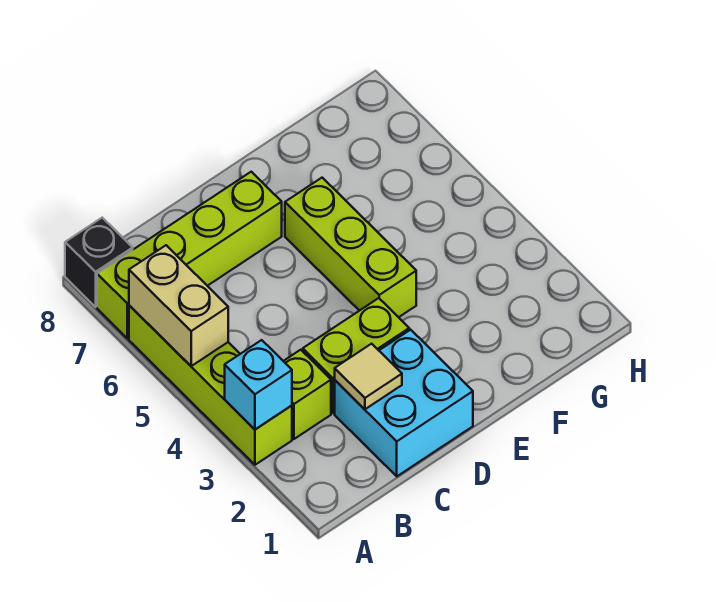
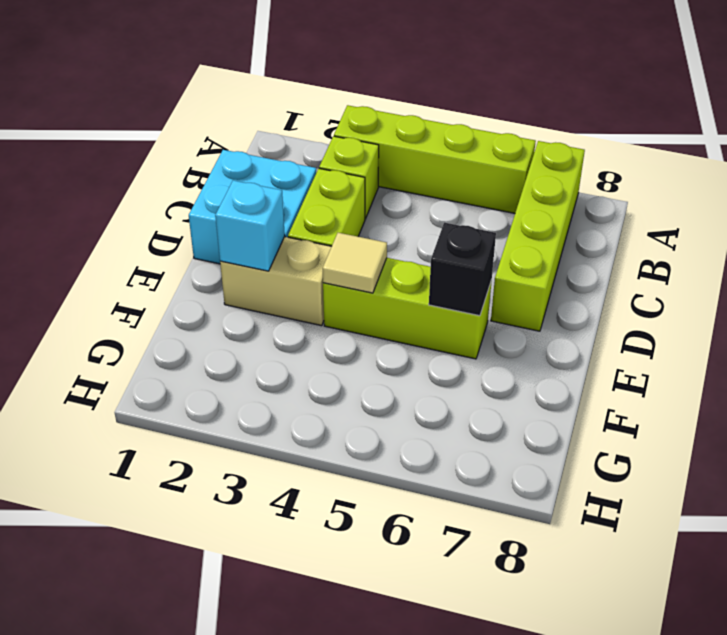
cyan 1x1 brick [225,340,292,429] -> cyan 1x1 brick moved to [215,180,285,271]
tan 1x2 brick [129,245,228,366] -> tan 1x2 brick moved to [220,237,332,326]
black 1x1 brick [65,218,133,307] -> black 1x1 brick moved to [429,223,496,316]
tan 1x1 tile [335,344,402,409] -> tan 1x1 tile moved to [323,233,387,293]

